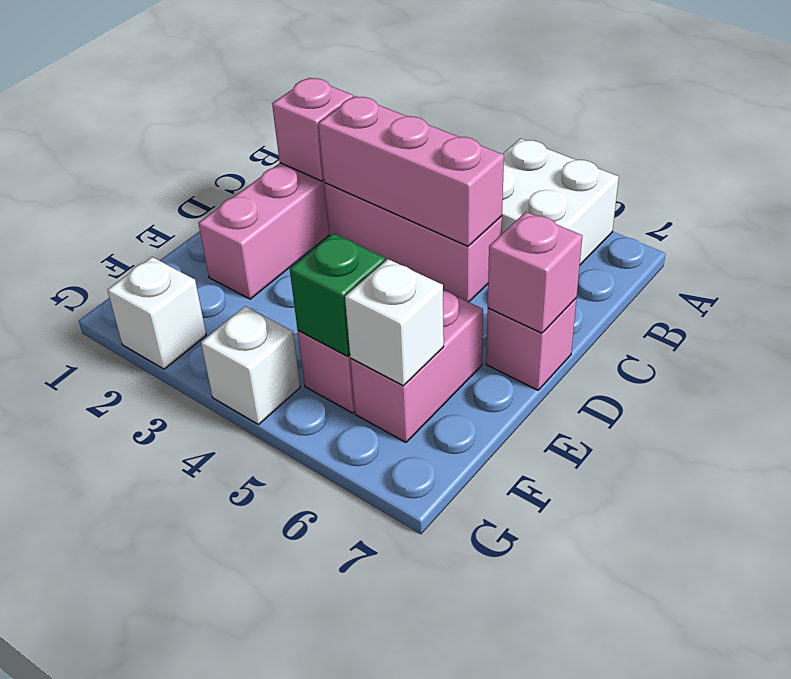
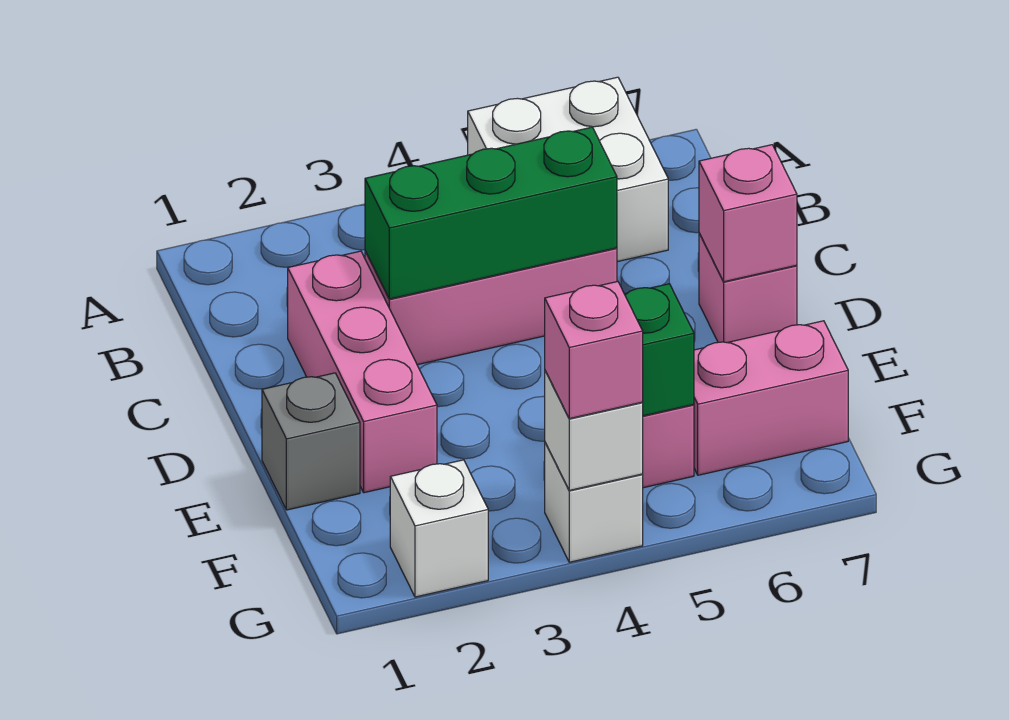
pink 1x1 brick [272,78,353,181] -> pink 1x1 brick moved to [545,282,643,419]
pink 1x3 brick [318,96,504,246] -> green 1x3 brick [365,127,617,299]
none -> grey 1x1 brick [262,373,360,510]
pink 1x2 brick [351,290,483,442] -> pink 1x2 brick turned to [694,321,848,475]
white 1x1 brick [345,259,444,386] -> white 1x1 brick moved to [545,371,643,490]

